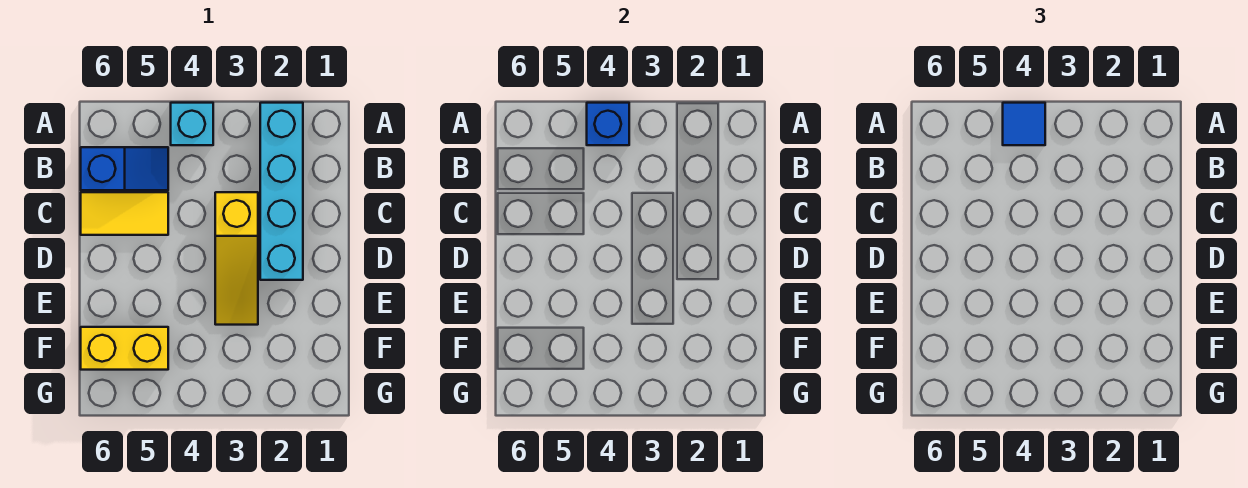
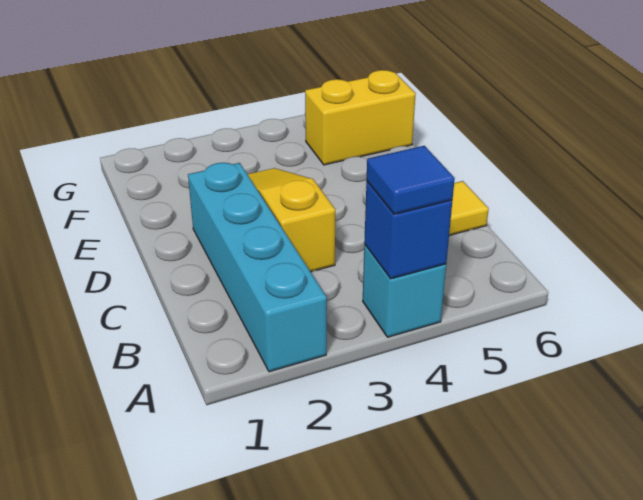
blue 1x2 slope [81,147,168,190] -> none

